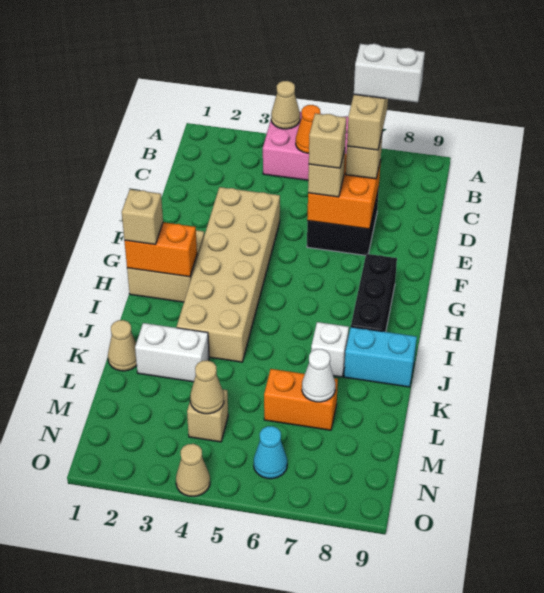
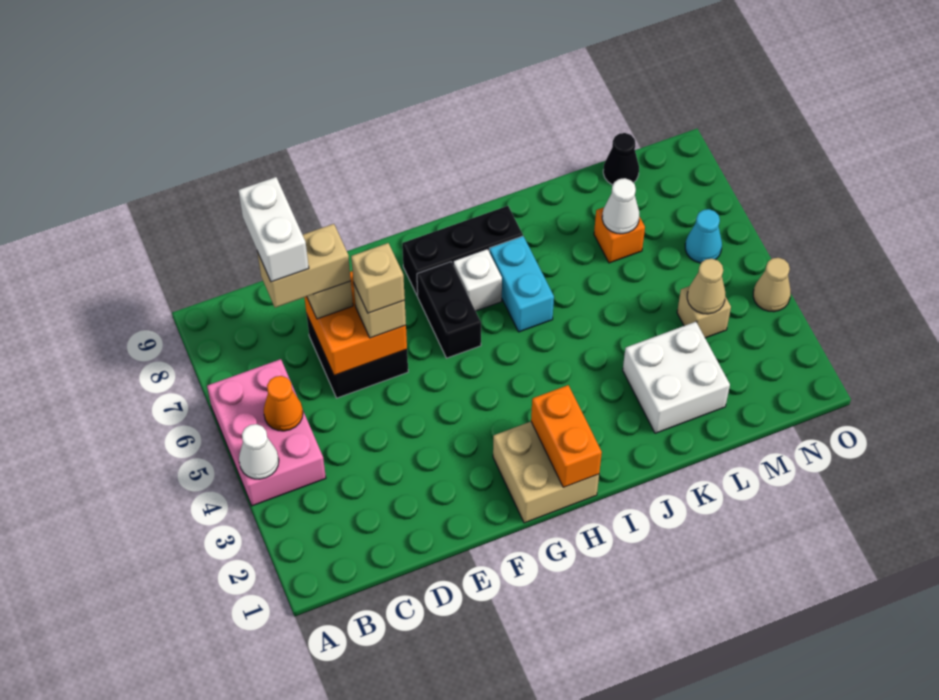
tan 1x1 cone [271,81,300,129] -> white 1x1 cone [239,424,279,479]
tan 2x6 brick [177,187,280,362] -> none
none -> black 1x2 brick [417,262,481,358]
tan 1x1 brick [122,189,163,244] -> none
white 1x1 brick [311,322,349,377] -> white 1x1 brick moved to [453,249,502,311]
cyan 1x2 brick [344,327,417,387] -> cyan 1x2 brick moved to [489,236,554,332]
tan 1x1 cone [108,320,137,371] -> none
white 1x2 brick [135,323,209,382] -> white 2x2 brick [623,322,730,433]
orange 1x2 brick [264,369,338,430] -> orange 1x1 brick [594,207,645,263]
none -> black 1x1 cone [603,133,639,185]

